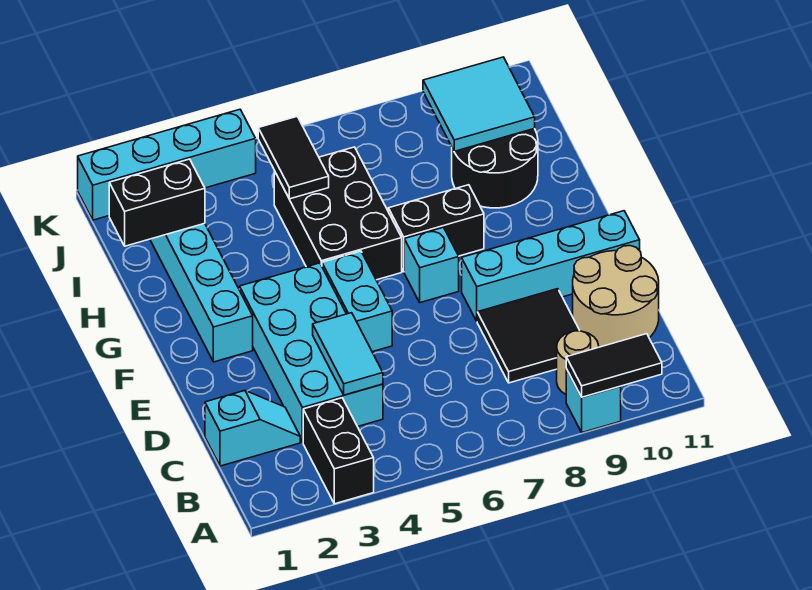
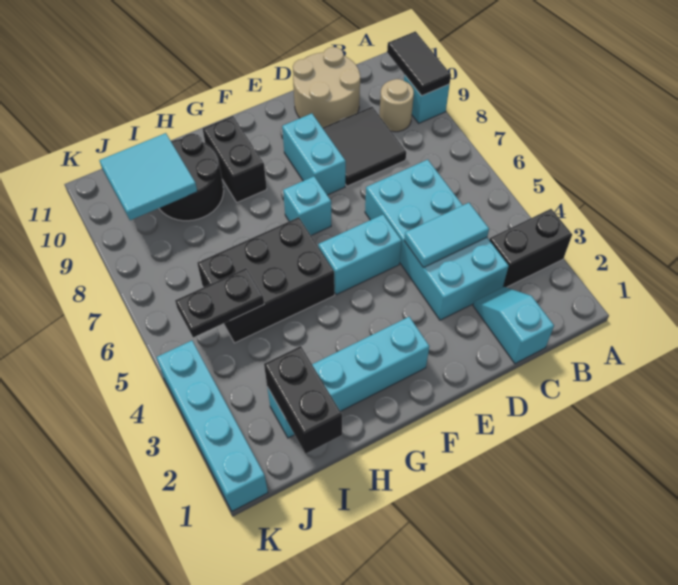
cyan 2x4 brick [240,263,383,442] -> cyan 2x4 brick turned to [365,160,509,320]
cyan 1x4 brick [462,211,640,321] -> cyan 1x2 brick [282,114,346,195]
black 1x2 brick [388,185,484,271] -> black 1x2 brick moved to [203,116,267,202]
black 1x2 tile [258,117,329,199] -> black 1x2 plate [175,268,264,338]

